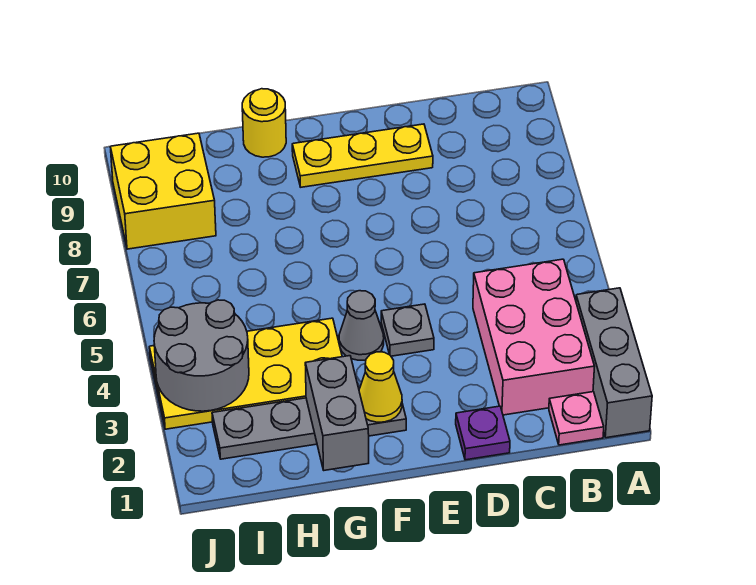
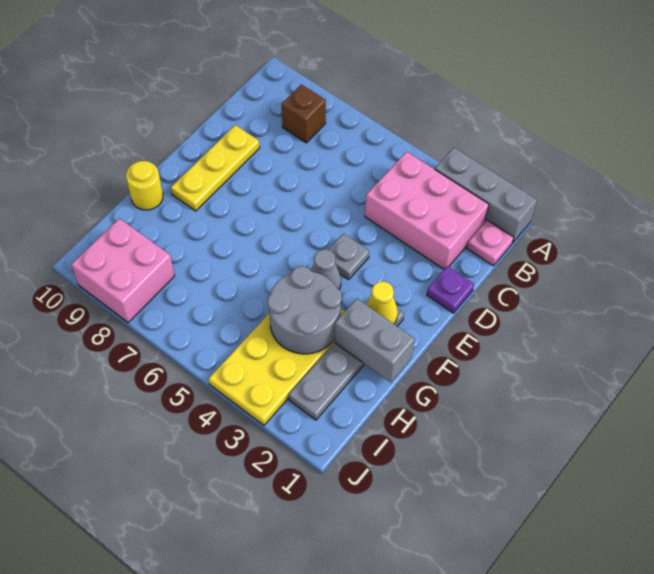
none -> brown 1x1 brick [282,85,326,143]
grey 2x2 round brick [154,300,249,411] -> grey 2x2 round brick moved to [268,266,342,354]
yellow 2x2 brick [111,133,216,249] -> pink 2x2 brick [71,218,175,323]

